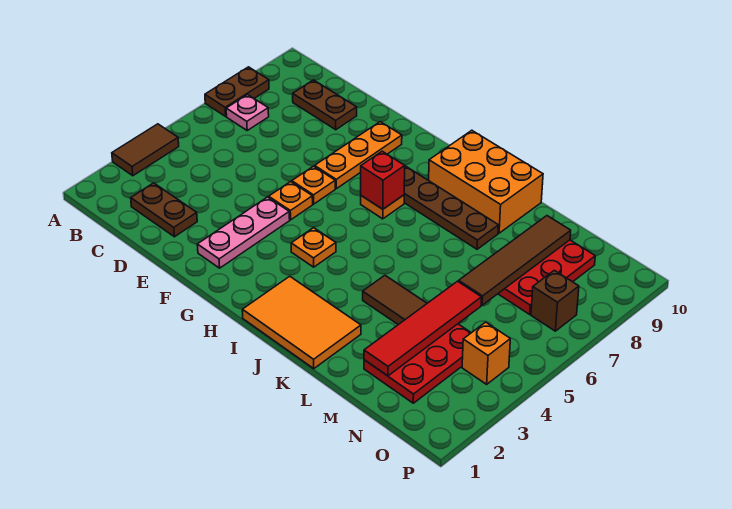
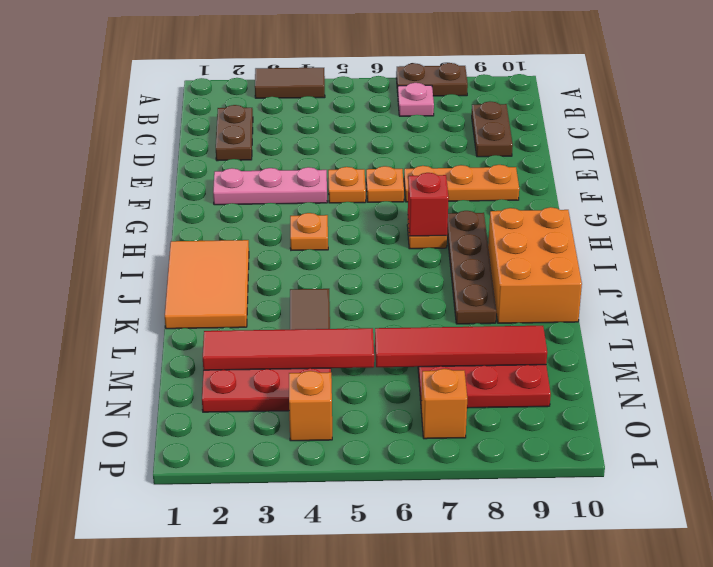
brown 1x4 tile [459,216,571,305] -> red 1x4 tile [375,326,547,367]
brown 1x1 brick [531,270,579,331] -> orange 1x1 brick [421,369,467,439]

